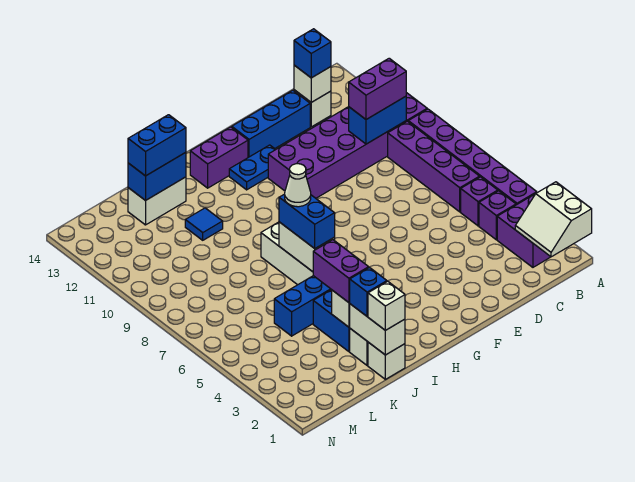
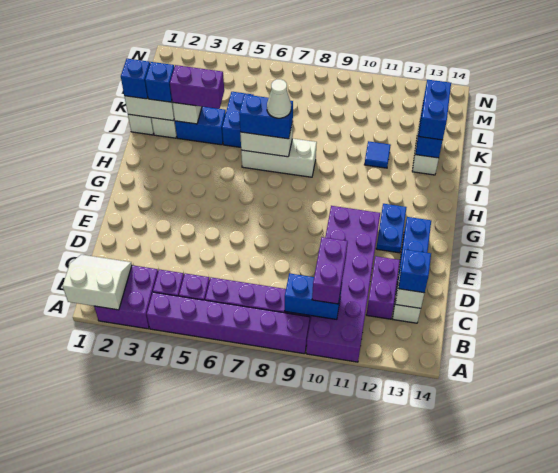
blue 1x2 brick [349,96,406,144] -> blue 1x2 brick turned to [285,273,342,319]
purple 1x2 brick [190,127,248,188] -> purple 1x2 brick moved to [366,256,400,319]
white 1x1 brick [368,281,405,330] -> blue 1x1 brick [121,59,150,99]

